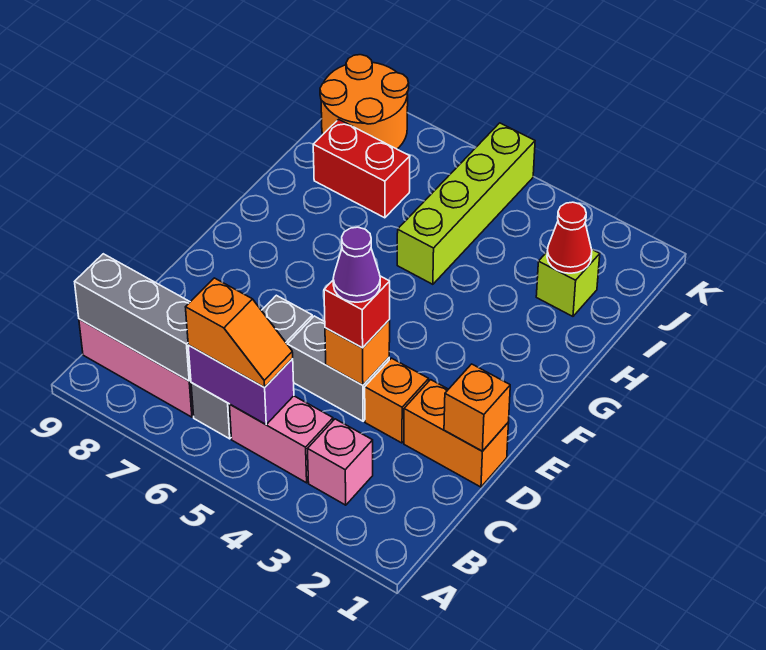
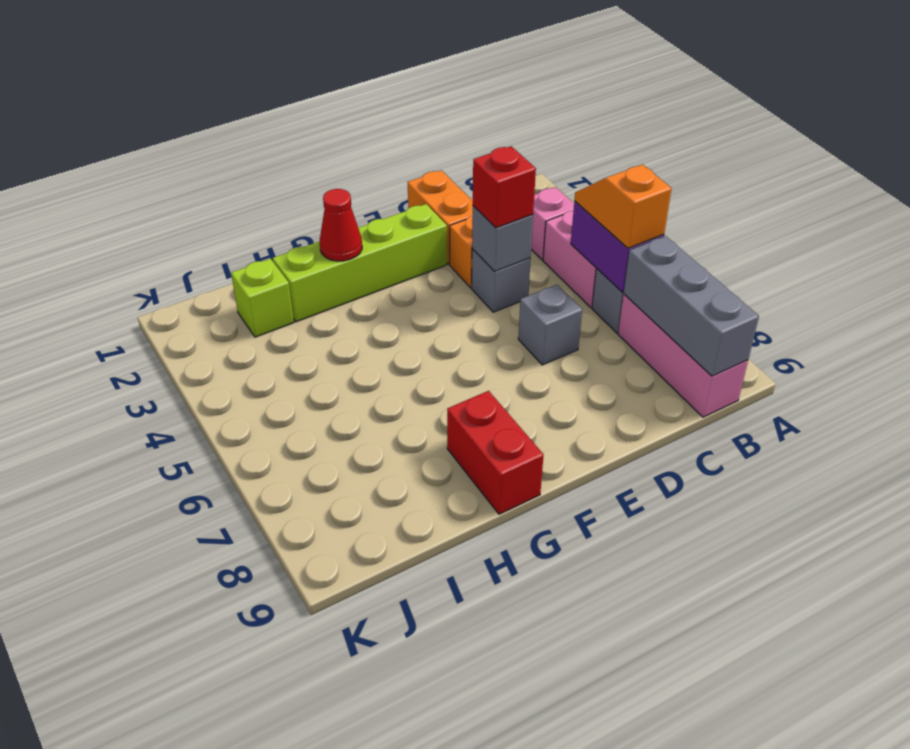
orange 1x1 brick [444,364,510,451] -> none
grey 1x2 brick [287,316,389,421] -> grey 1x1 brick [472,249,531,312]
orange 1x1 brick [325,320,390,385] -> grey 1x1 brick [472,206,533,272]
purple 1x1 cone [333,227,380,302] -> none
lime 1x4 brick [397,123,535,284] -> lime 1x4 brick moved to [273,204,447,322]
red 1x1 cone [547,202,592,273] -> red 1x1 cone moved to [320,189,362,261]
red 1x2 brick [313,119,410,218] -> red 1x2 brick moved to [447,391,544,514]
orange 2x2 round brick [320,55,409,149] -> none

